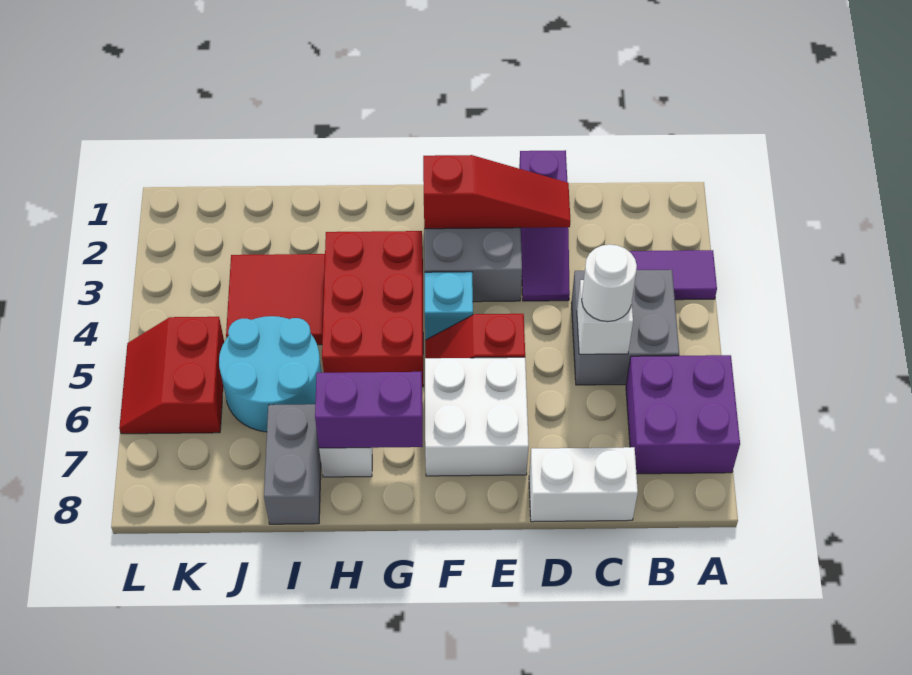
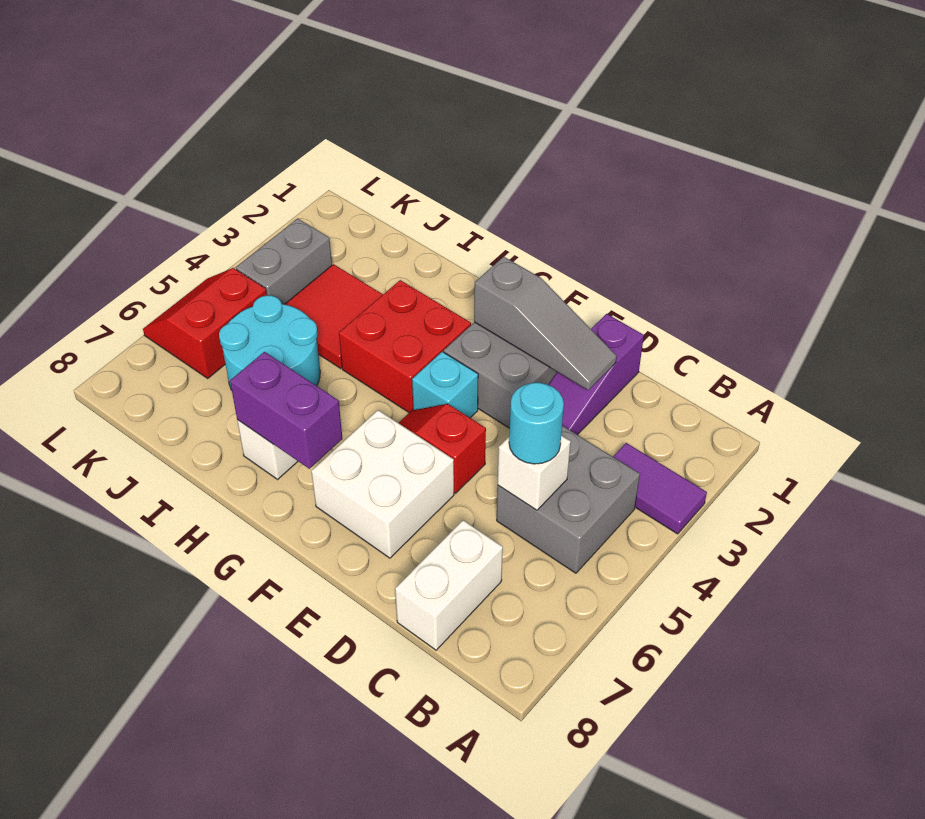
purple 2x2 brick [626,355,740,474] -> none
white 1x1 round brick [582,244,637,322] -> cyan 1x1 round brick [509,383,564,464]
white 1x2 brick [529,447,638,522] -> white 1x2 brick turned to [395,520,503,650]
red 1x3 slope [423,155,570,229] -> grey 1x3 slope [474,257,617,390]
red 2x3 brick [322,231,423,387] -> red 2x2 brick [339,280,471,413]
grey 1x2 brick [264,404,321,524] -> grey 1x2 brick moved to [236,218,332,304]

